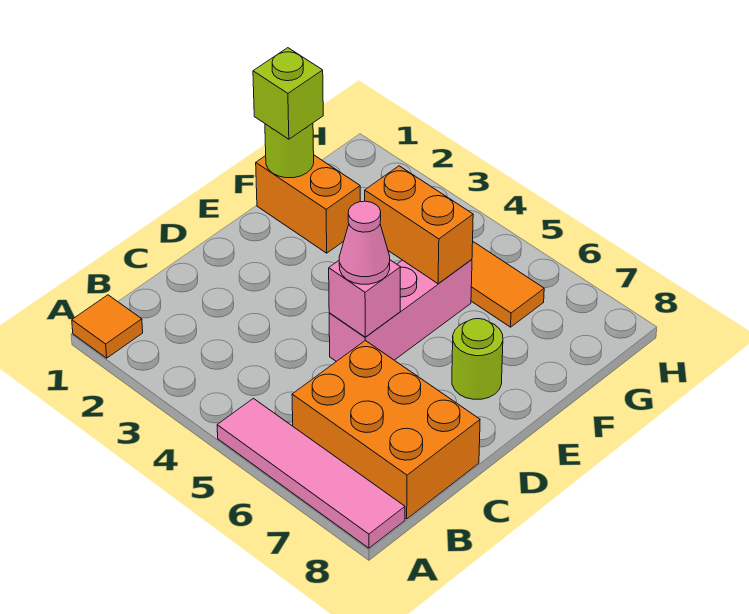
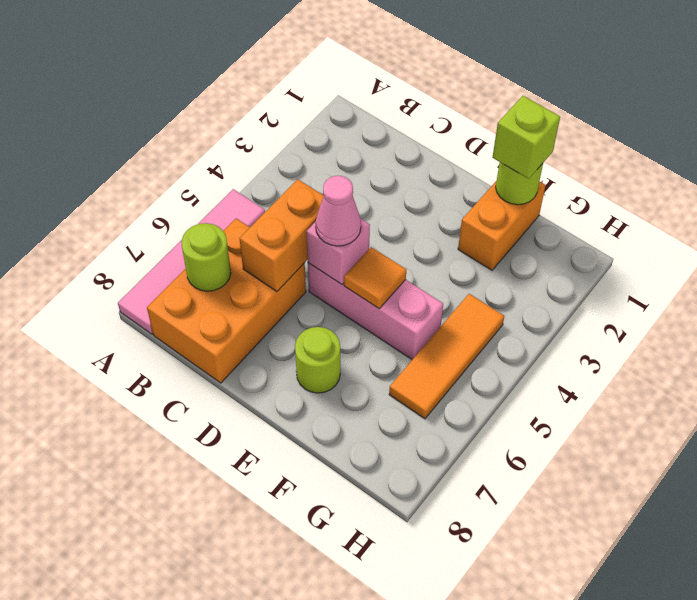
orange 1x1 tile [72,295,143,358] -> orange 1x1 tile moved to [344,247,406,308]
none -> lime 1x1 round brick [181,223,231,291]
orange 1x2 brick [365,166,473,284] -> orange 1x2 brick moved to [240,179,324,291]

